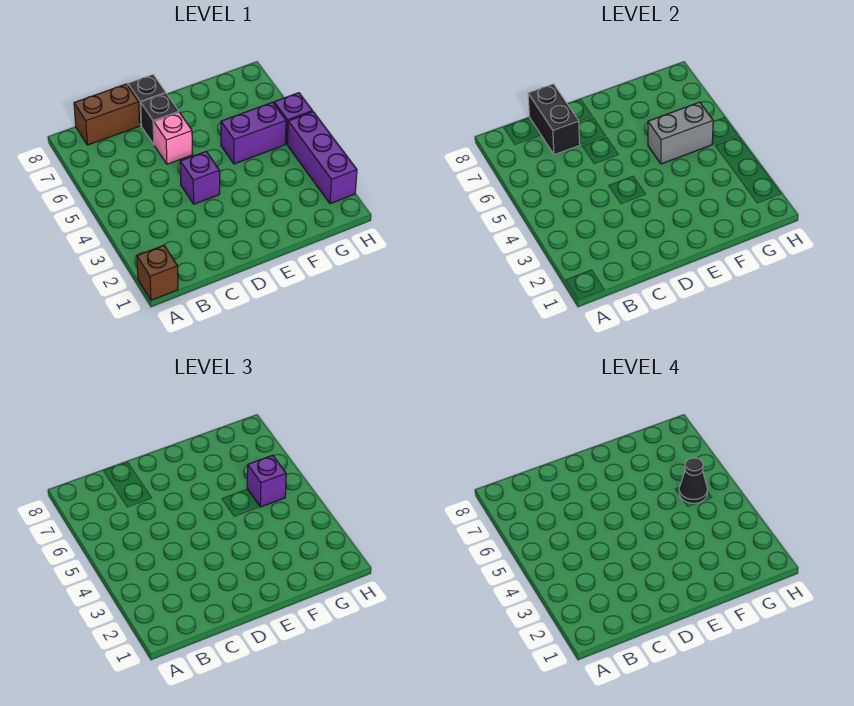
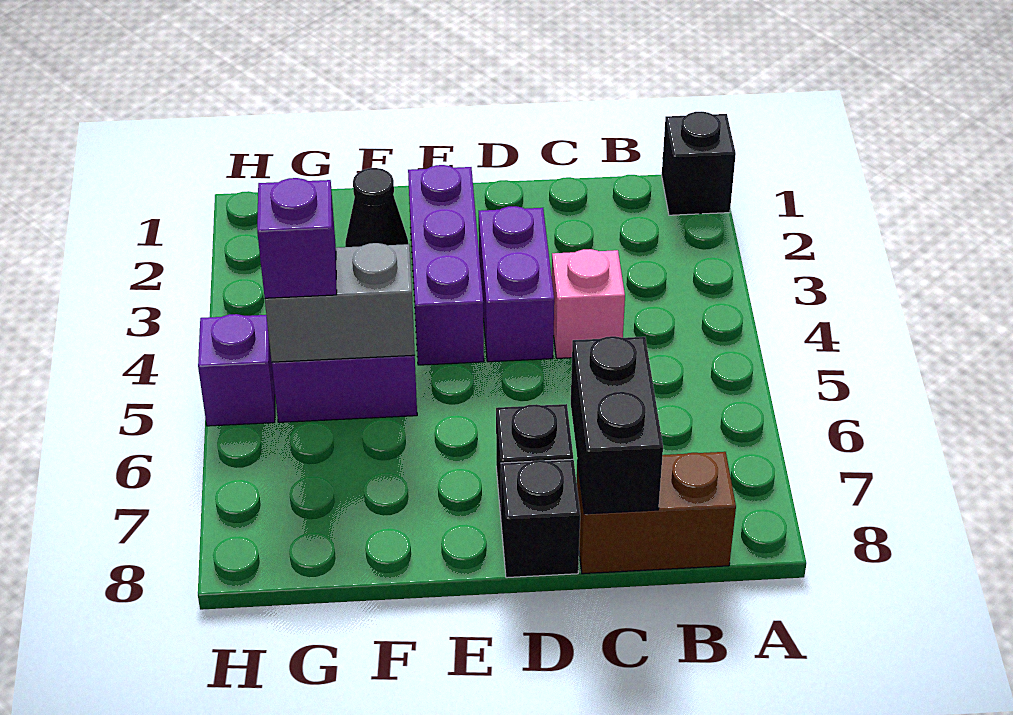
brown 1x1 brick [137,245,178,300] -> black 1x1 brick [662,112,736,215]
purple 1x1 brick [180,151,220,204] -> purple 1x2 brick [479,206,554,362]
pink 1x1 brick [154,112,192,164] -> pink 1x1 brick moved to [552,249,625,358]
black 1x1 cone [679,458,707,504] -> black 1x1 cone moved to [345,168,408,247]
purple 1x3 brick [287,112,357,204] -> purple 1x3 brick moved to [408,165,484,365]

